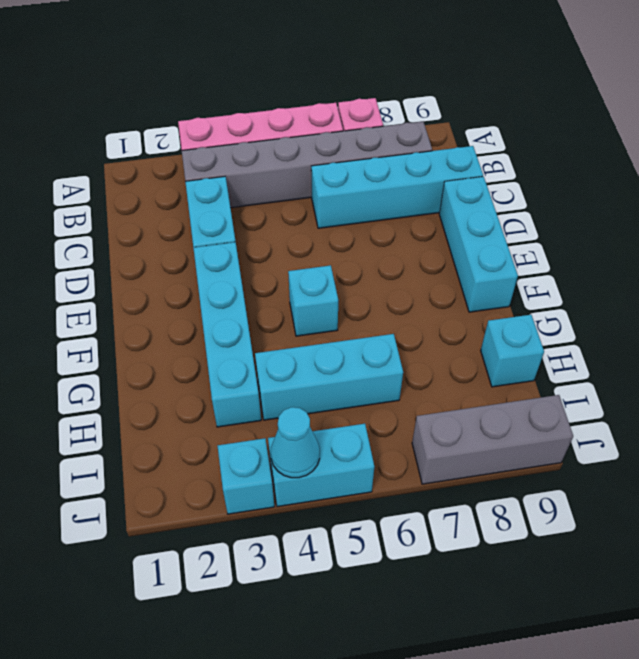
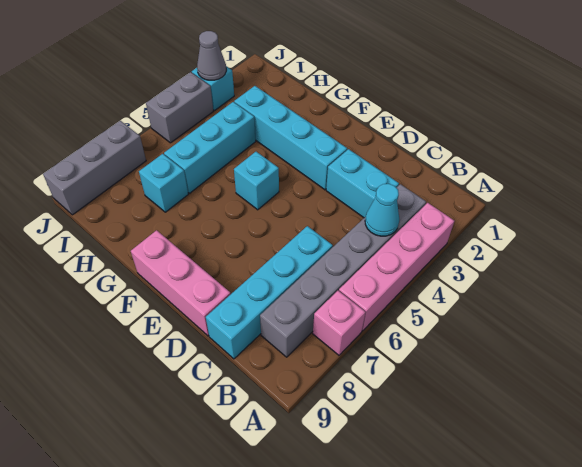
cyan 1x3 brick [439,177,518,312] -> pink 1x3 brick [131,230,231,336]
cyan 1x1 brick [481,315,544,387] -> cyan 1x1 brick moved to [139,154,188,212]
none -> grey 1x1 cone [197,31,226,80]
cyan 1x2 brick [268,424,374,507] -> grey 1x2 brick [146,72,213,143]
cyan 1x1 cone [271,407,320,478] -> cyan 1x1 cone moved to [365,184,399,236]

